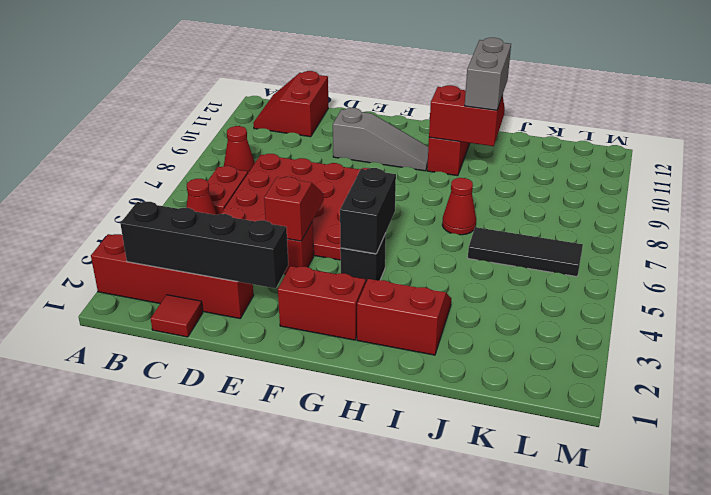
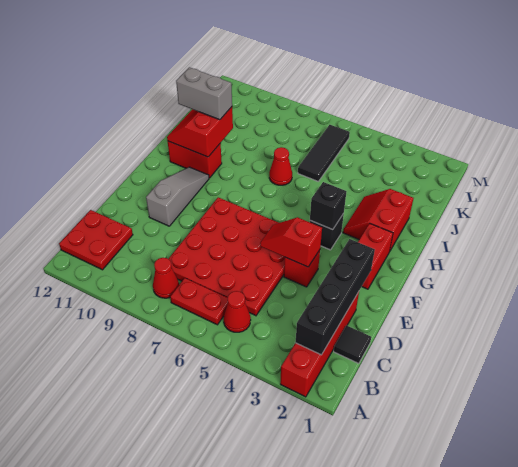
red 2x2 slope [253,71,328,137] -> red 2x2 plate [59,210,133,270]
red 1x1 tile [151,295,203,337] -> black 1x1 tile [334,326,371,364]
black 1x2 brick [340,168,396,254] -> black 1x1 brick [310,182,346,230]

